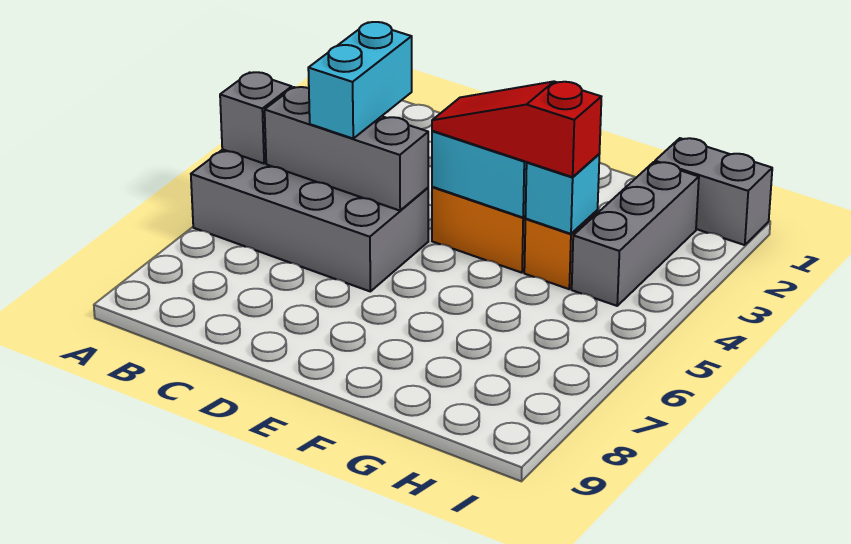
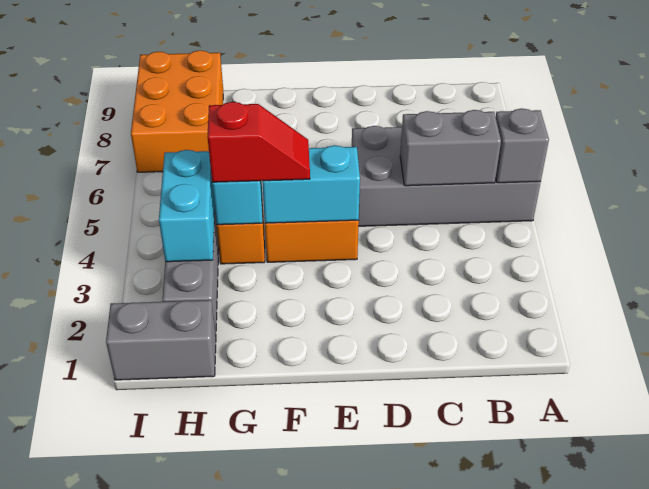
grey 1x3 brick [265,87,428,211] -> grey 1x2 brick [400,110,501,186]
cyan 1x2 brick [308,22,412,138] -> cyan 1x2 brick moved to [159,150,215,262]
red 1x3 slope [432,81,601,177] -> red 1x2 slope [207,102,310,182]
none -> orange 2x3 brick [131,50,223,172]

